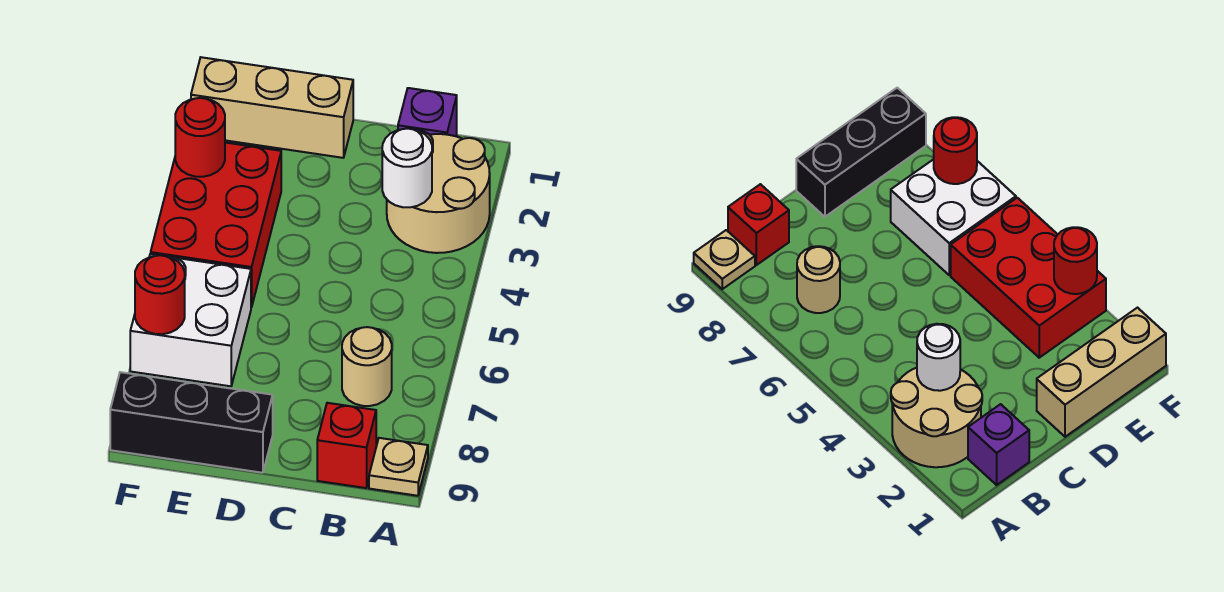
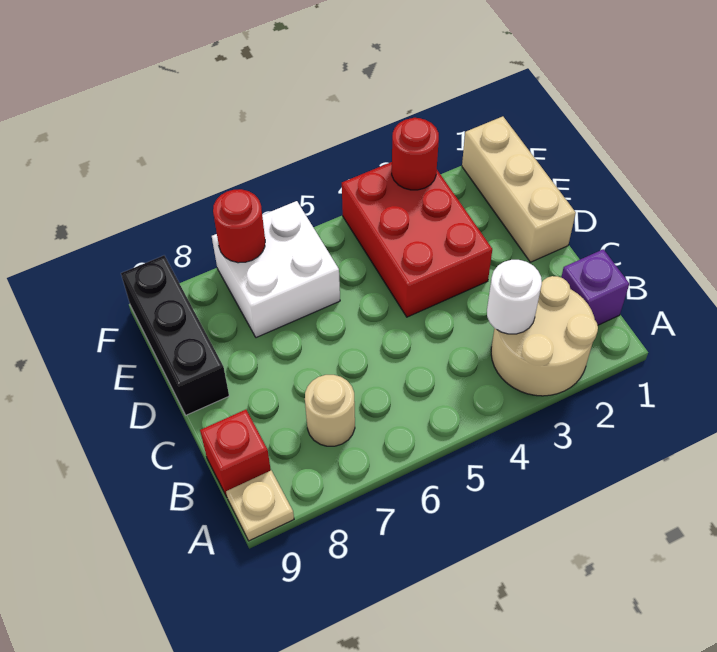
red 2x3 brick [151,143,281,307] -> red 2x3 brick turned to [342,162,492,317]

